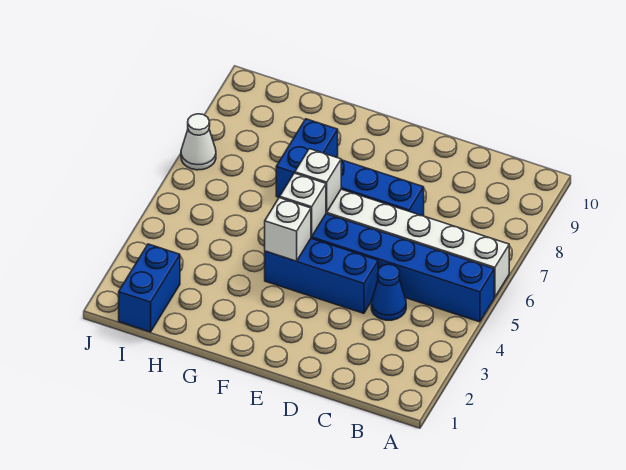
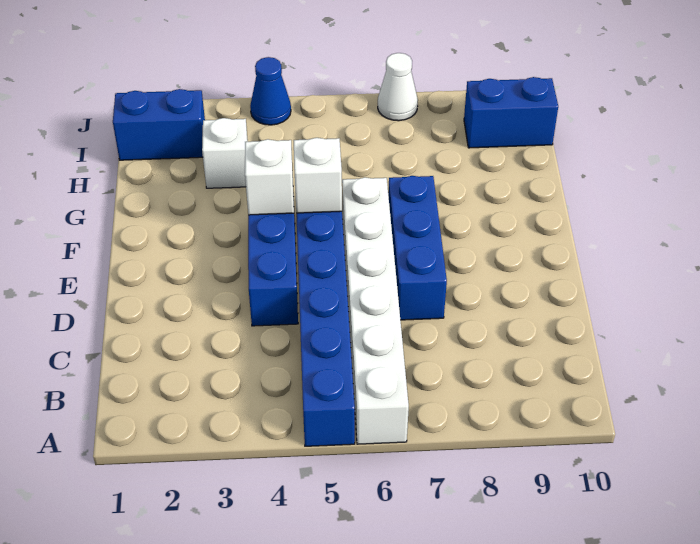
blue 1x1 cone [371,264,406,320] -> blue 1x1 cone moved to [250,57,291,125]
white 1x1 brick [295,149,341,212] -> white 1x1 brick moved to [202,118,248,188]
blue 1x2 brick [276,119,338,198] -> blue 1x2 brick moved to [464,77,558,148]

